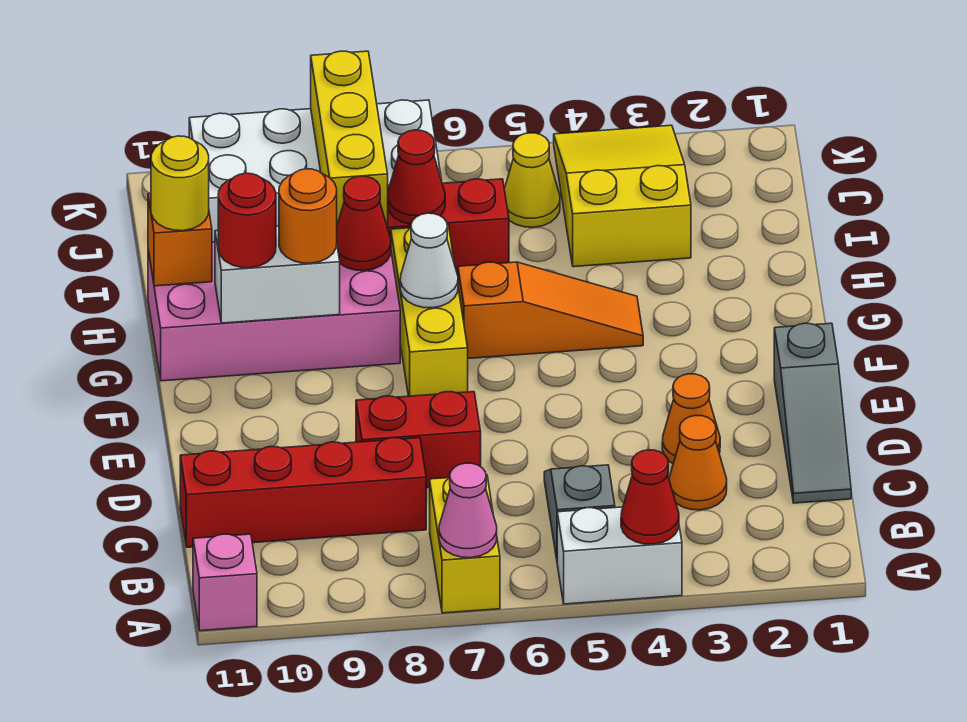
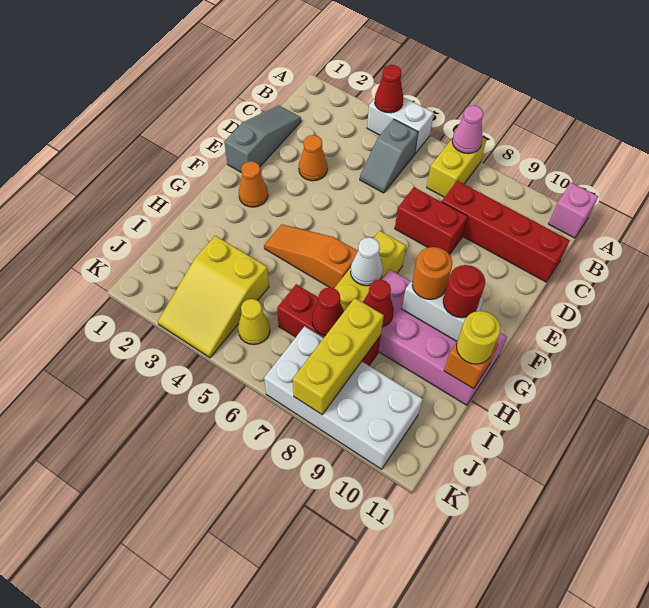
orange 1x1 cone [669,416,727,510] -> orange 1x1 cone moved to [239,161,268,207]

